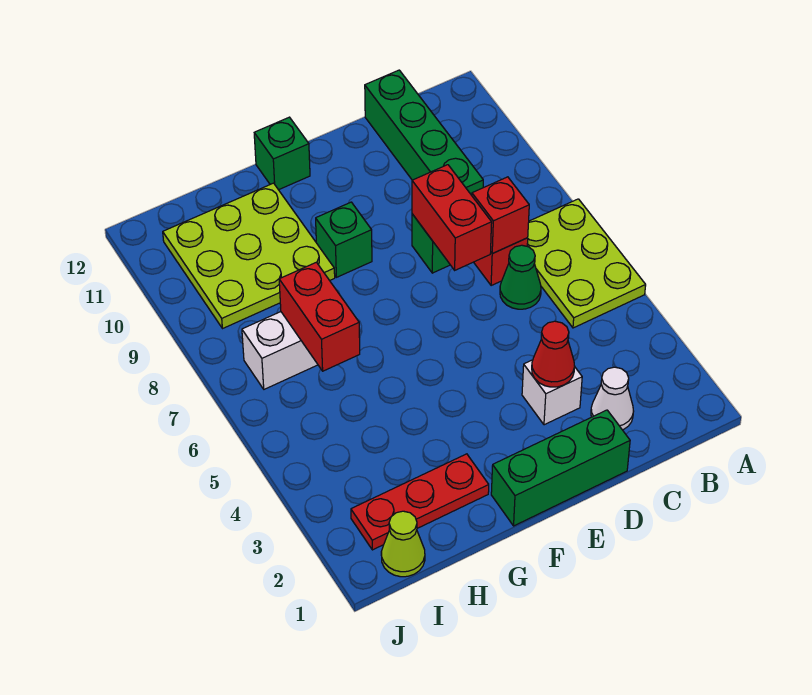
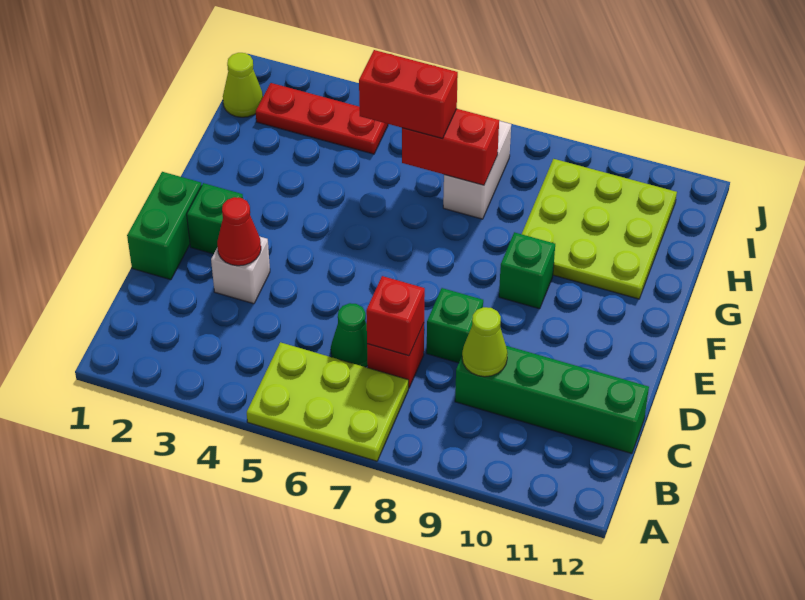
white 1x1 cone [591,367,634,430] -> none
none -> lime 1x1 cone [462,307,507,377]
green 1x3 brick [491,410,630,526] -> green 1x2 brick [127,172,201,280]
red 1x2 brick [412,165,492,270] -> red 1x2 brick moved to [359,50,458,138]
green 1x1 brick [254,117,310,190] -> green 1x1 brick moved to [187,183,243,254]
red 1x3 plate [351,454,489,550] -> red 1x3 plate turned to [256,83,388,154]

